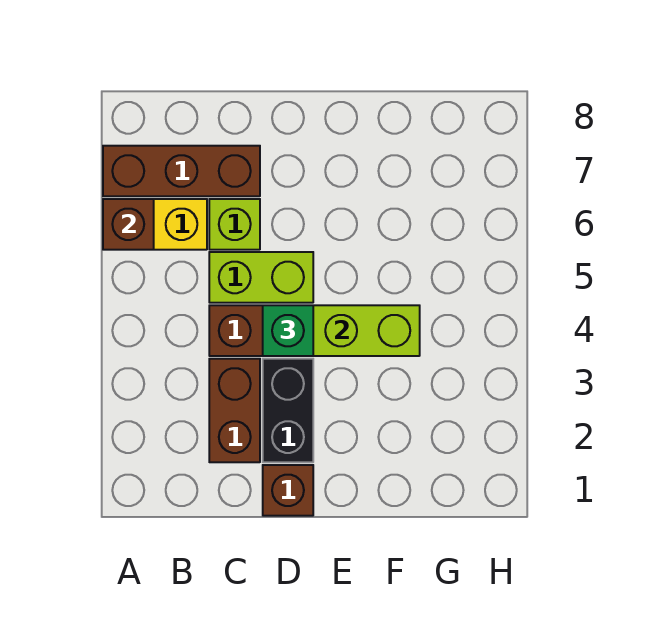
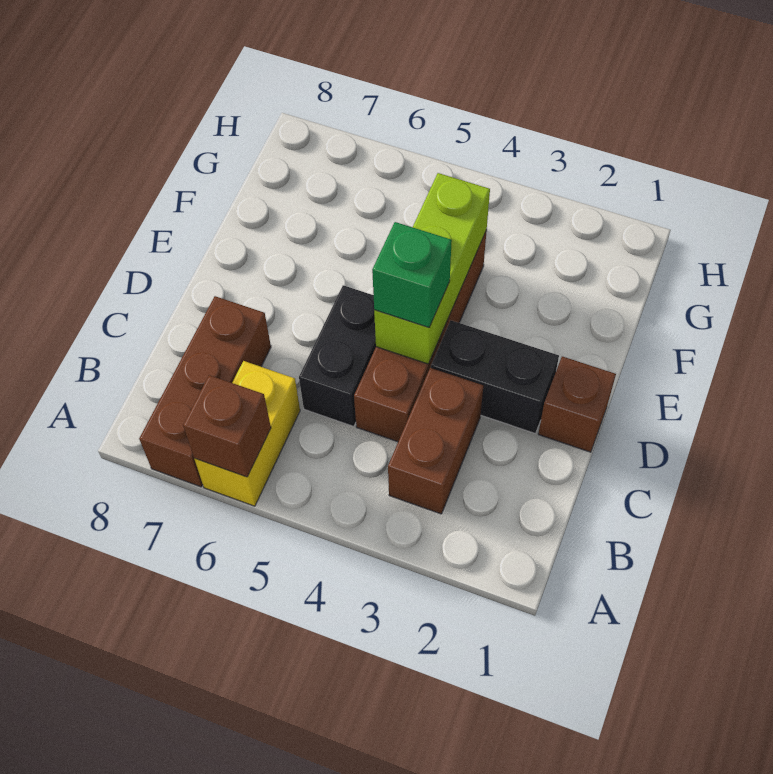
brown 1x2 brick [209,359,260,462] -> brown 1x2 brick turned to [388,368,483,514]
lime 1x2 brick [209,252,313,303] -> black 1x2 brick [299,285,376,426]
lime 1x1 brick [209,199,260,250] -> none

